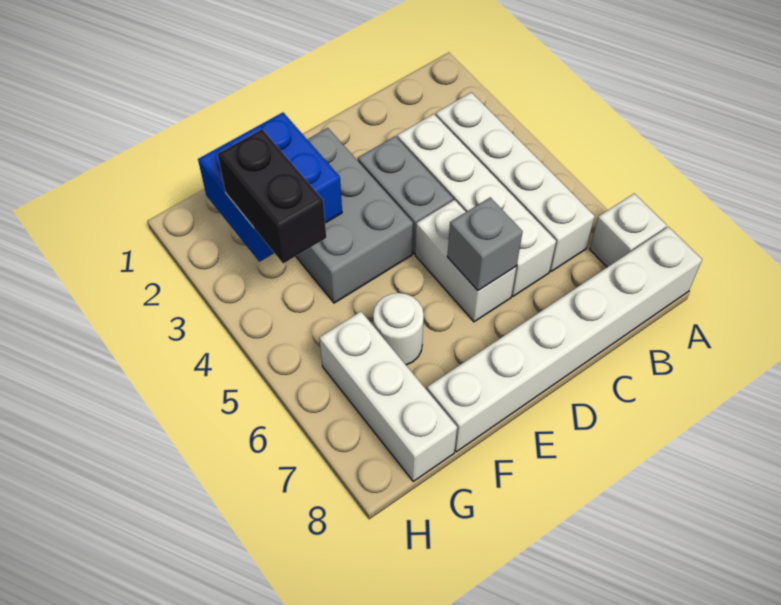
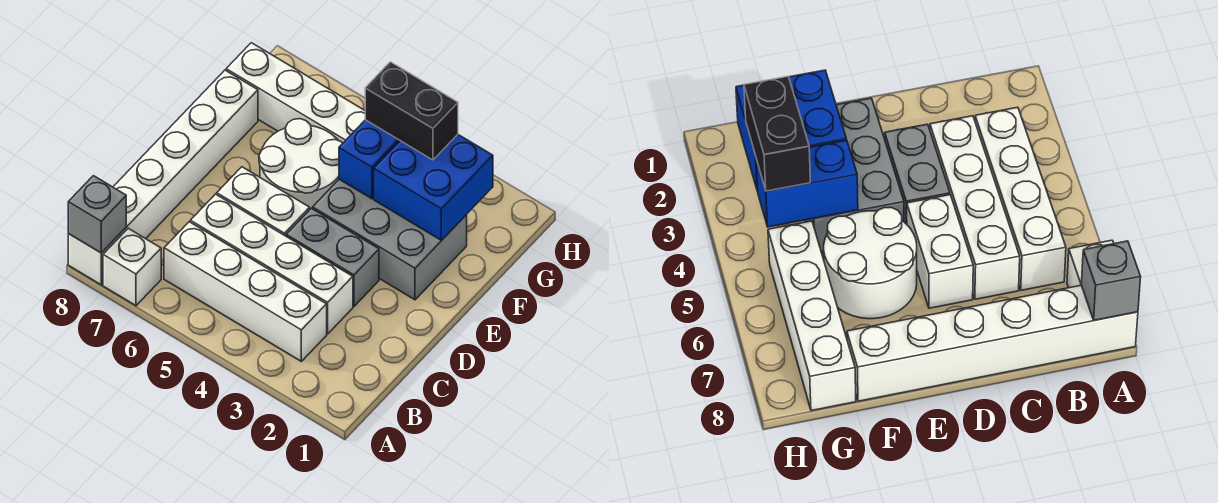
grey 1x1 brick [447,197,523,291] -> grey 1x1 brick moved to [68,176,126,253]
none -> blue 1x2 brick [339,120,400,199]
white 1x1 round brick [373,293,424,365] -> white 2x2 round brick [259,119,343,209]
white 1x3 brick [319,312,457,481] -> white 1x4 brick [226,43,365,143]

